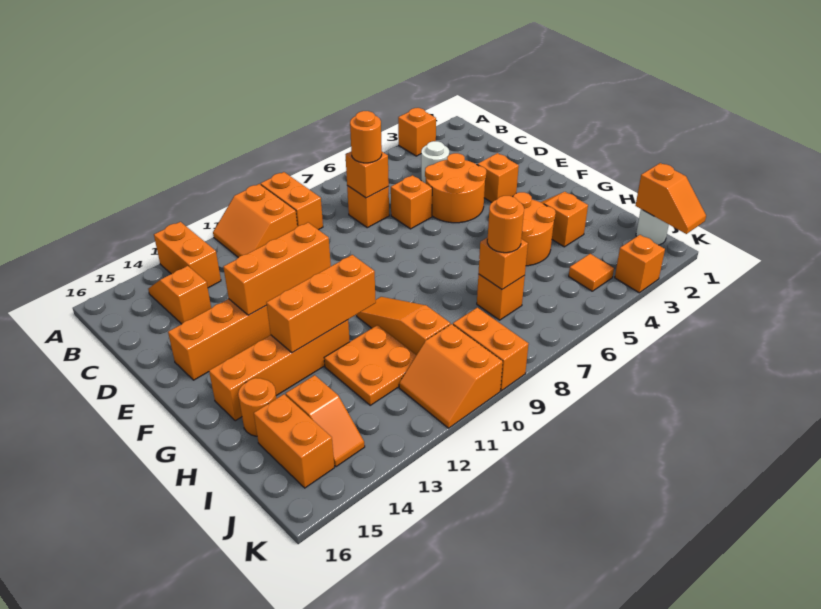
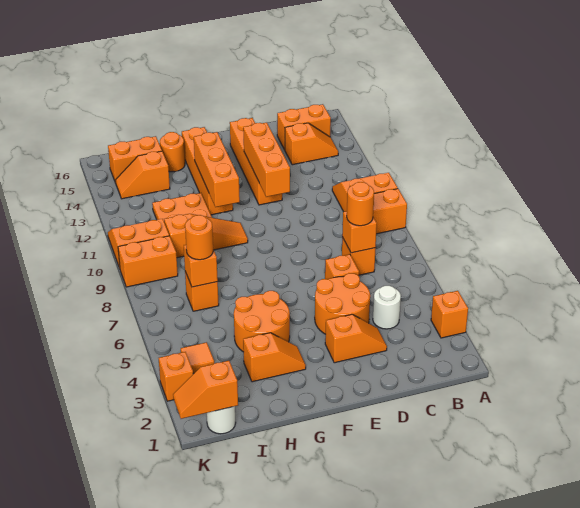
orange 1x2 brick [154,222,221,288] -> orange 1x2 brick moved to [277,104,331,150]

